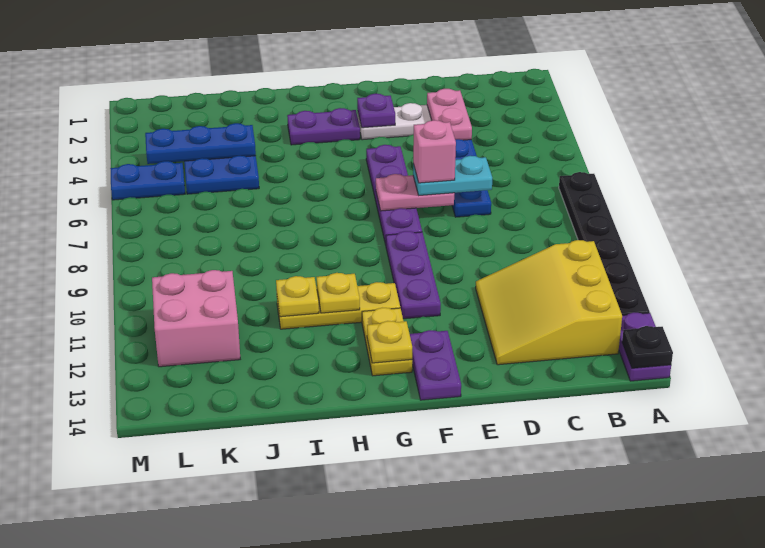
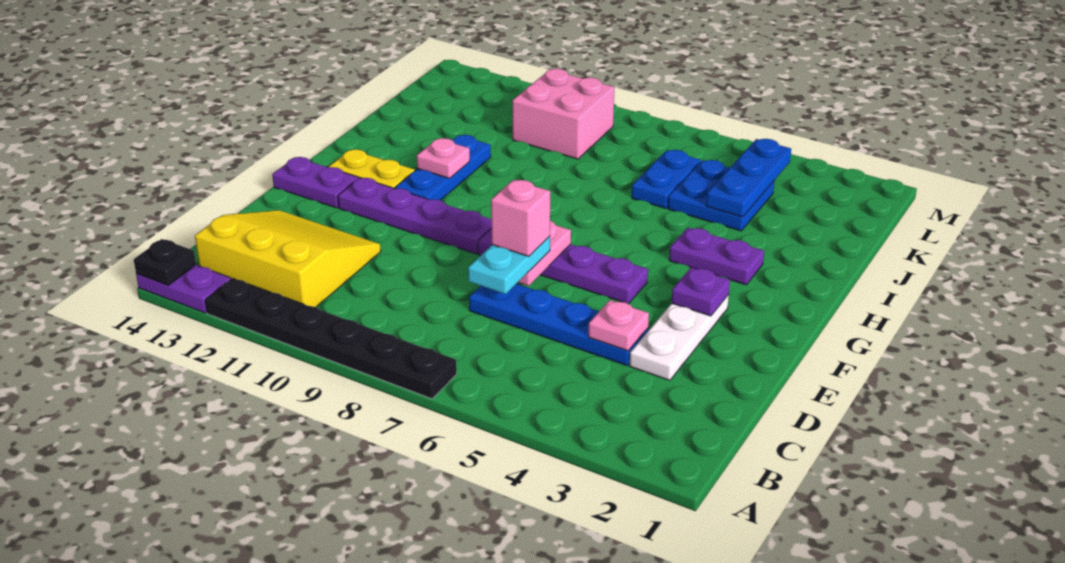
pink 1x2 plate [427,89,472,140] -> pink 1x1 plate [588,300,649,351]
purple 1x3 plate [386,231,441,319] -> purple 1x4 plate [338,178,492,254]
purple 1x2 plate [287,108,360,145] -> purple 1x2 plate turned to [669,228,764,285]
yellow 1x3 plate [277,282,400,329] -> blue 1x3 plate [395,135,491,200]
yellow 1x1 plate [367,321,412,363] -> none
yellow 1x1 plate [317,273,360,313] -> pink 1x1 plate [417,138,470,178]
yellow 1x1 plate [276,276,319,317] -> none
pink 2x2 brick [152,270,240,367] -> pink 2x2 brick moved to [512,69,615,159]
blue 1x2 plate [110,161,185,200] -> blue 1x2 plate moved to [632,150,701,208]

